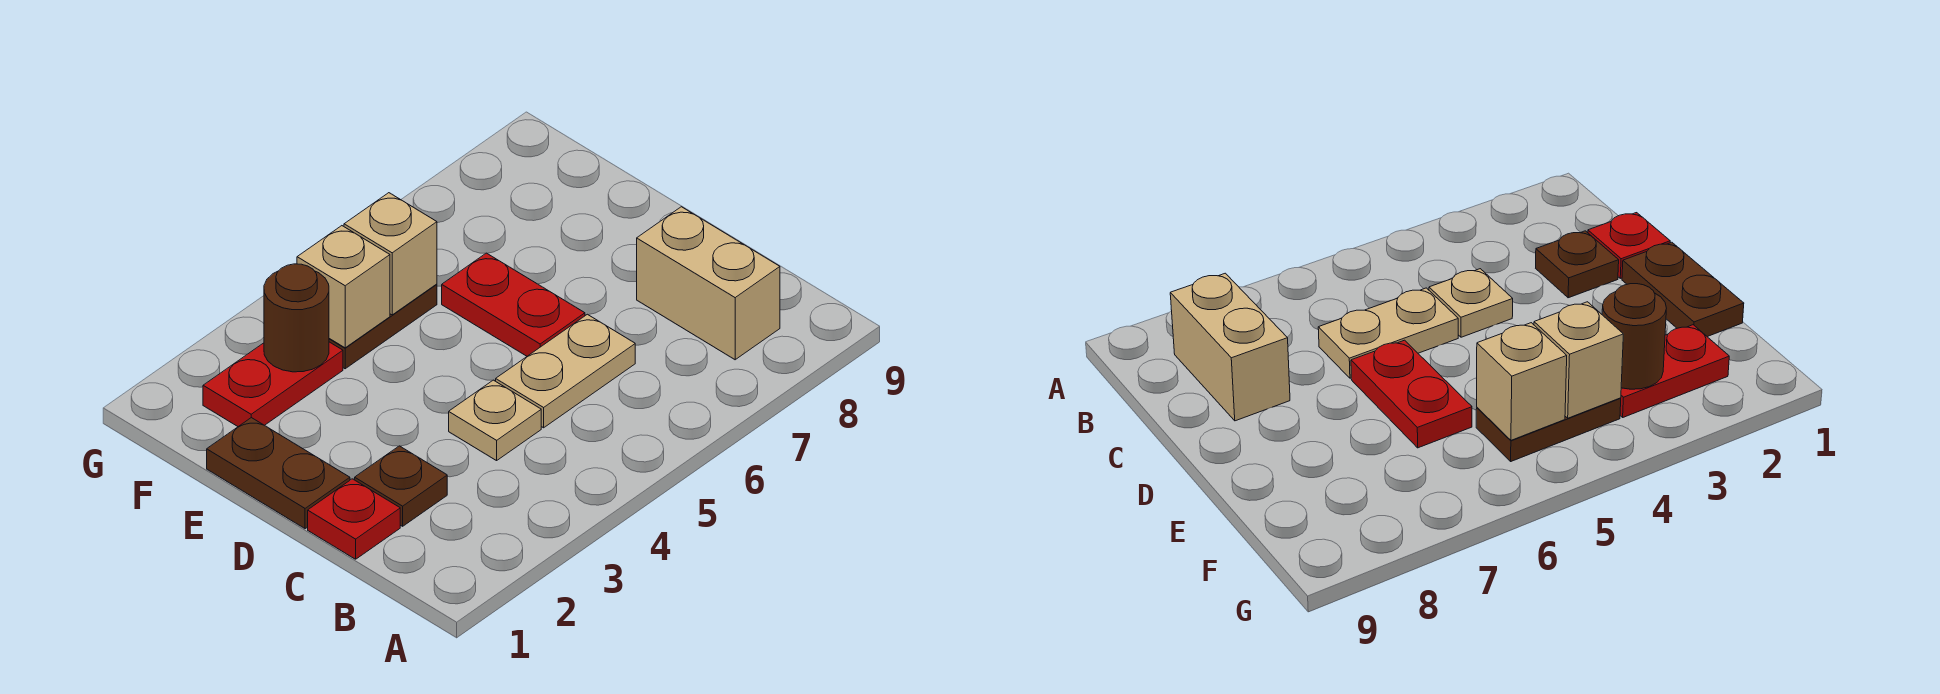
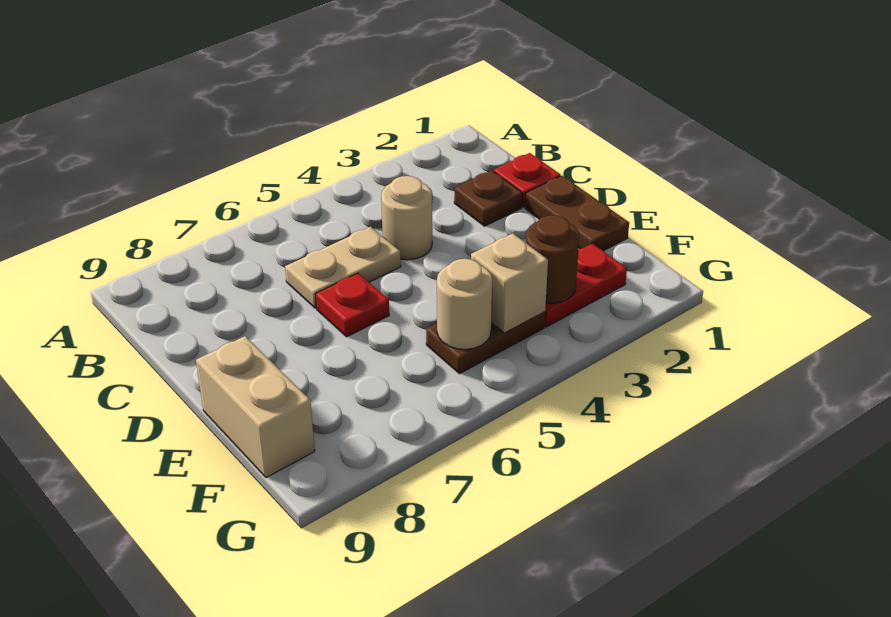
tan 1x2 brick [637,207,780,360] -> tan 1x2 brick moved to [196,336,315,478]
tan 1x1 plate [449,380,541,461] -> tan 1x1 round brick [381,176,432,260]
red 1x2 plate [442,253,585,356] -> red 1x1 plate [316,273,389,337]
tan 1x1 brick [344,193,437,315] -> tan 1x1 round brick [437,259,492,349]

